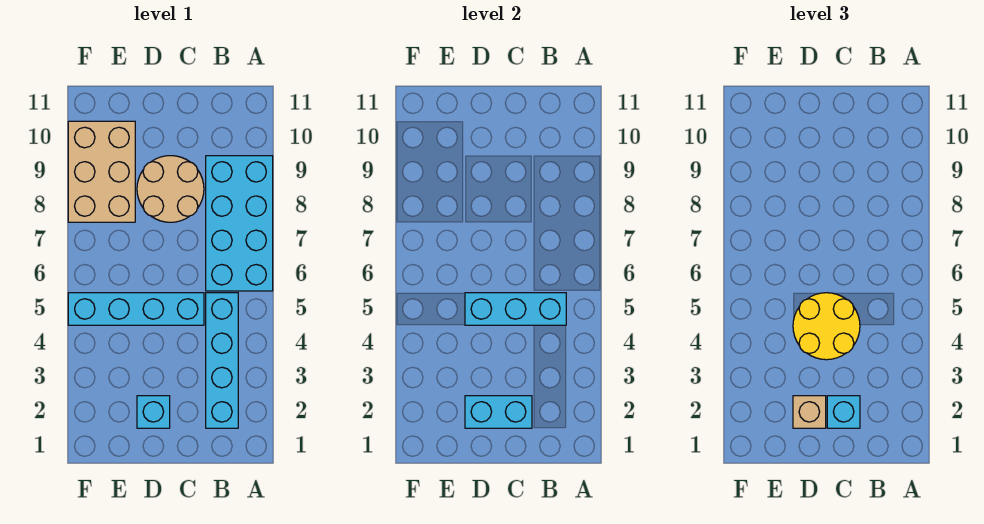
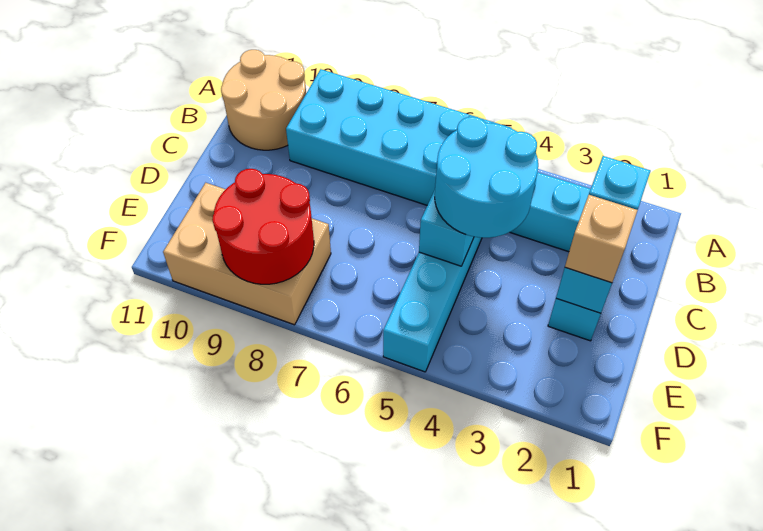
yellow 2x2 round brick [793,293,860,360] -> cyan 2x2 round brick [435,117,538,238]
tan 2x2 round brick [137,156,204,222] -> tan 2x2 round brick moved to [221,50,306,150]
none -> red 2x2 round brick [212,169,314,284]

